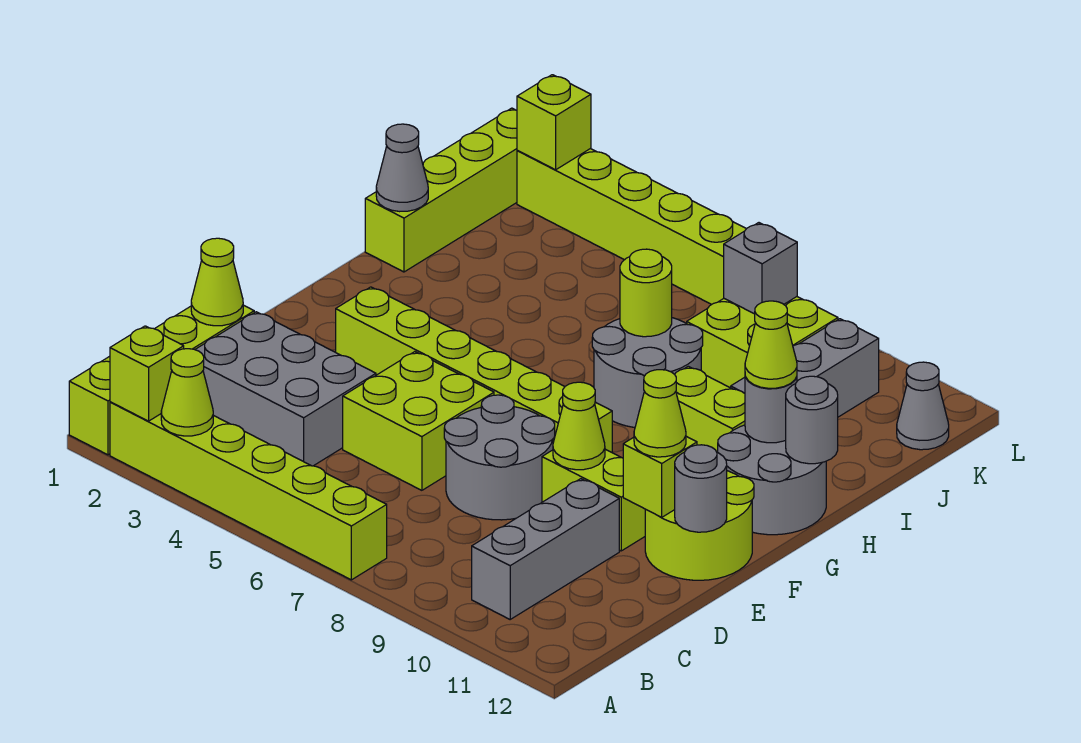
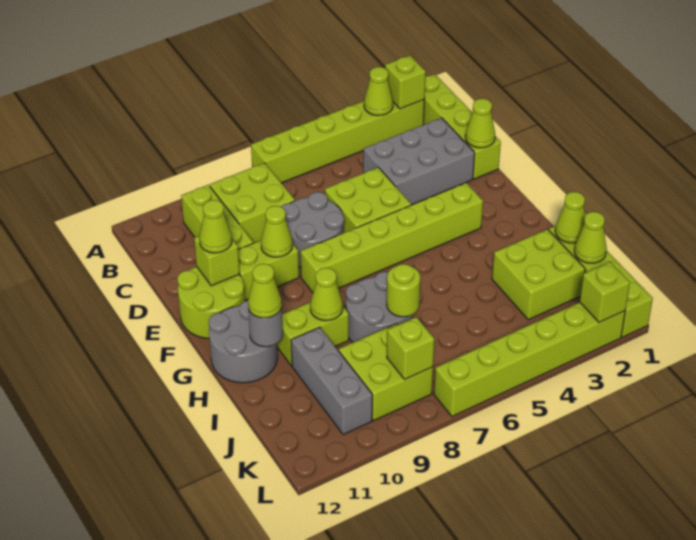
none -> lime 2x2 brick [210,163,295,243]
grey 1x3 brick [472,479,619,619] -> lime 1x3 brick [181,185,253,249]
grey 1x1 round brick [675,445,727,532] -> none
none -> lime 1x1 cone [310,268,343,321]
grey 1x1 round brick [786,376,838,464] -> none
grey 1x1 cone [376,124,428,212] -> lime 1x1 cone [555,192,585,243]
none -> lime 2x2 brick [492,229,585,320]
none -> lime 1x1 cone [574,212,607,263]
grey 1x1 brick [724,223,797,314] -> lime 1x1 brick [387,317,434,379]
grey 1x1 cone [897,362,949,450] -> none

